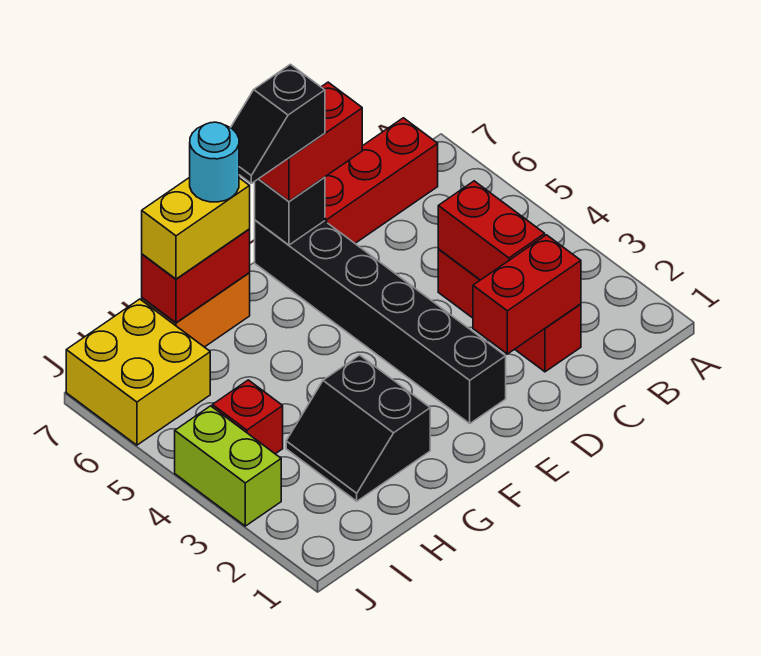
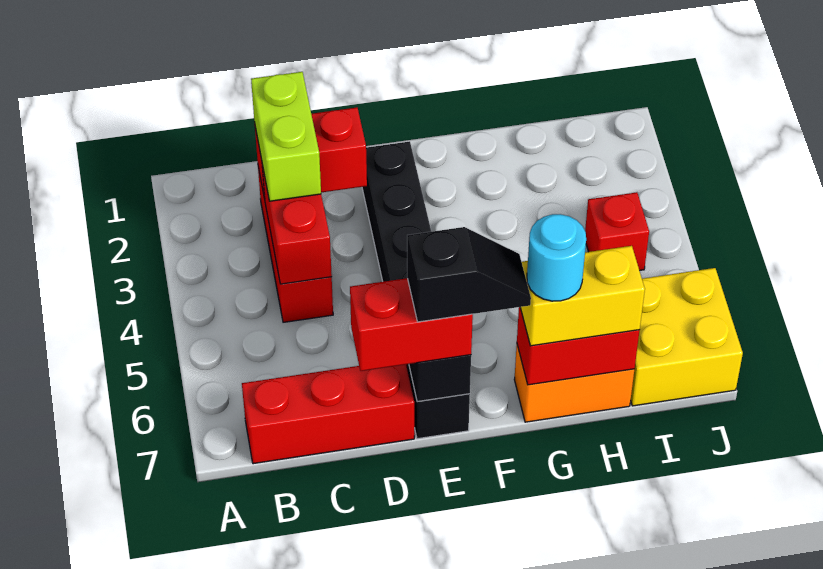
black 2x2 slope [286,355,430,501] -> none
lime 1x2 brick [175,406,281,526] -> lime 1x2 brick moved to [251,72,321,201]

